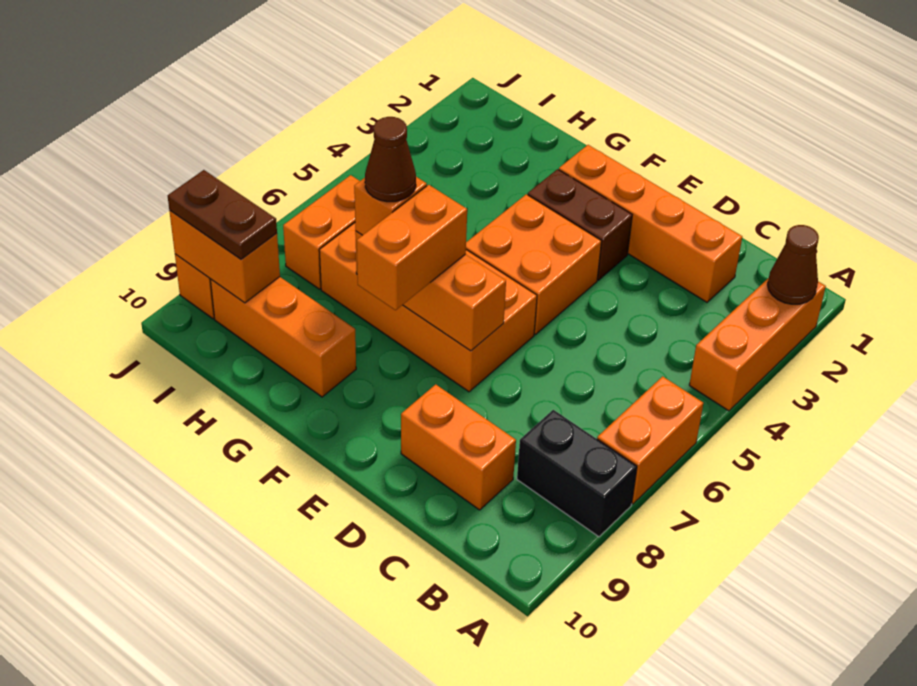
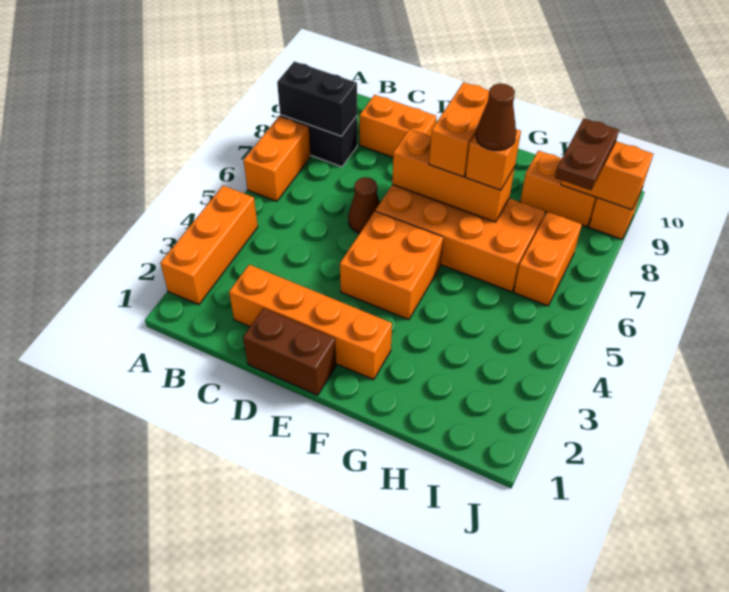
brown 1x1 cone [767,225,819,304] -> brown 1x1 cone moved to [348,177,380,233]
none -> black 1x2 brick [277,61,357,136]
brown 1x2 brick [528,169,632,280] -> brown 1x2 brick moved to [243,308,336,395]
orange 1x3 brick [210,277,356,397] -> orange 1x2 brick [520,151,597,227]
brown 1x2 plate [168,170,277,259] -> brown 1x2 plate turned to [555,118,619,190]

